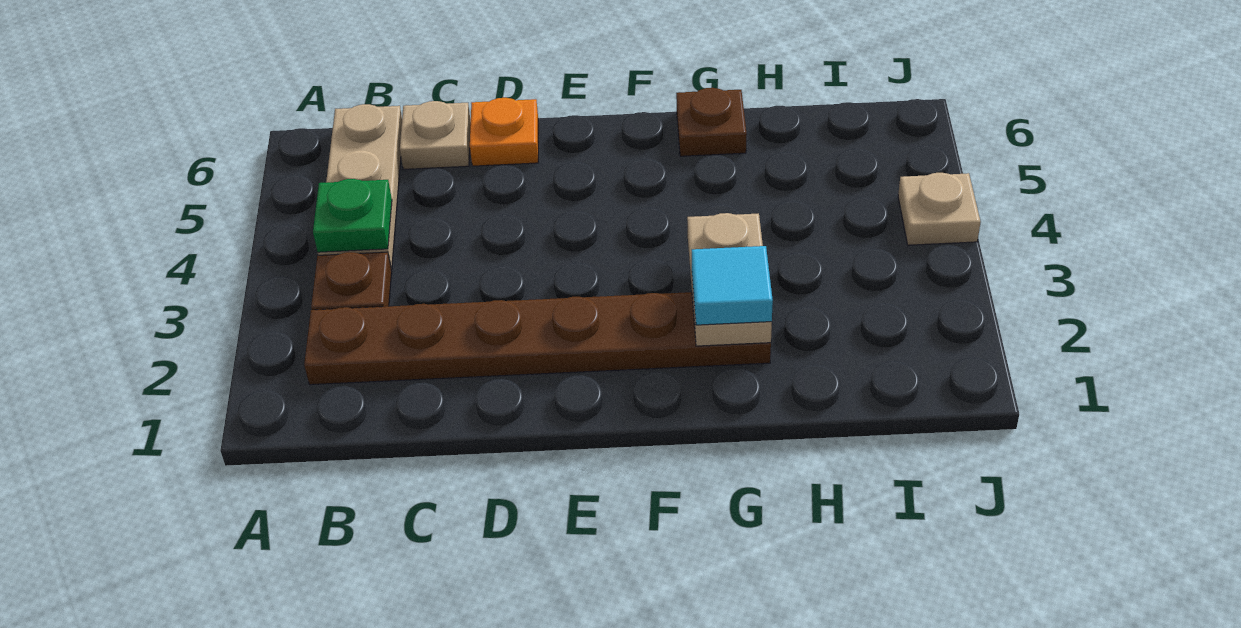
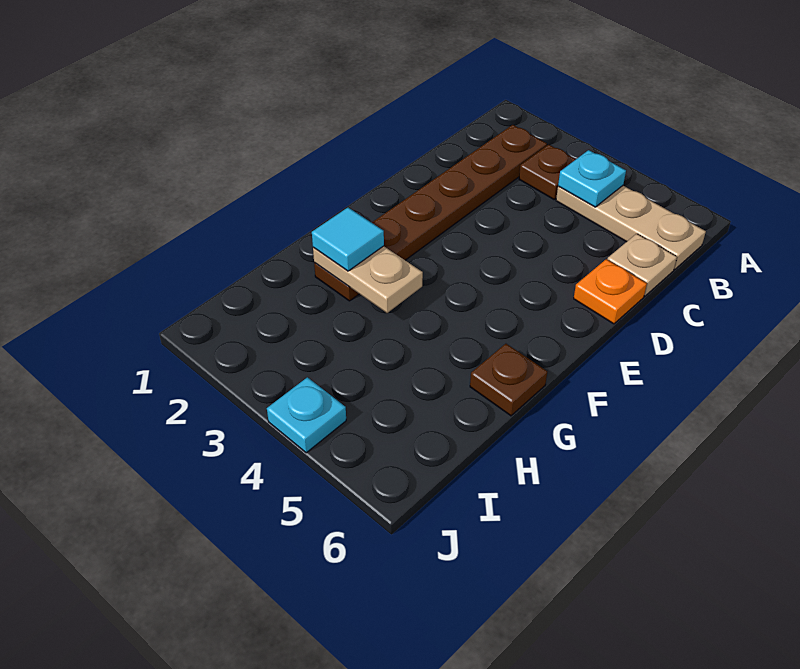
green 1x1 plate [313,179,392,252] -> cyan 1x1 plate [558,150,626,207]
tan 1x1 plate [898,173,981,245] -> cyan 1x1 plate [267,377,346,453]

